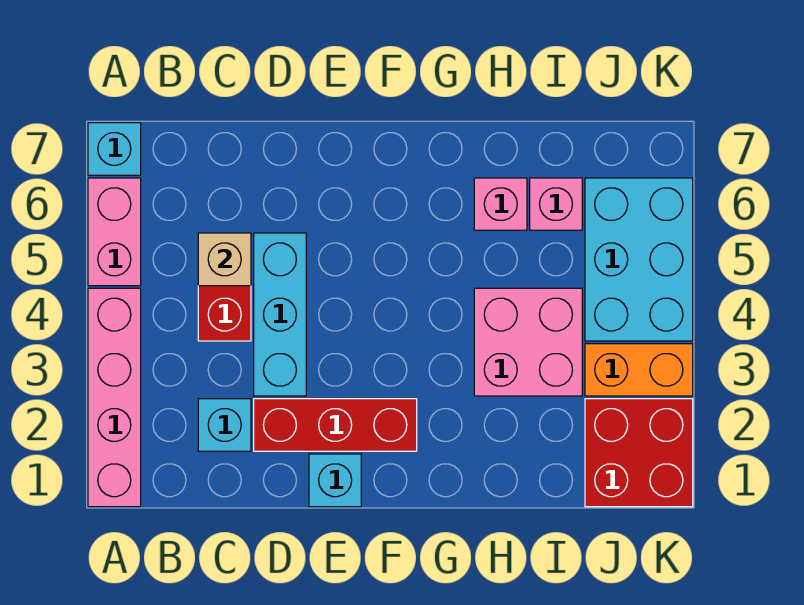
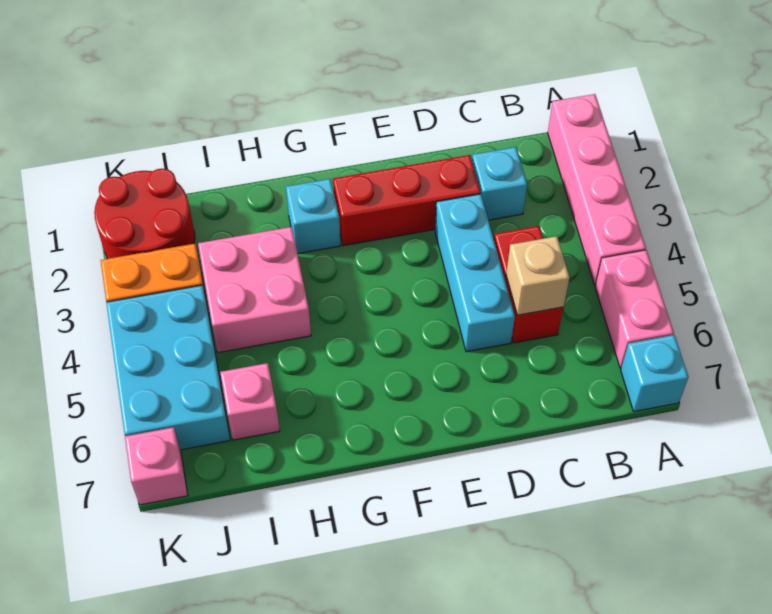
cyan 1x1 brick [309,454,361,507] -> cyan 1x1 brick moved to [286,179,341,254]
pink 1x1 brick [474,178,527,230] -> pink 1x1 brick moved to [125,427,188,505]
red 2x2 brick [585,399,693,507] -> red 2x2 round brick [94,169,195,259]

